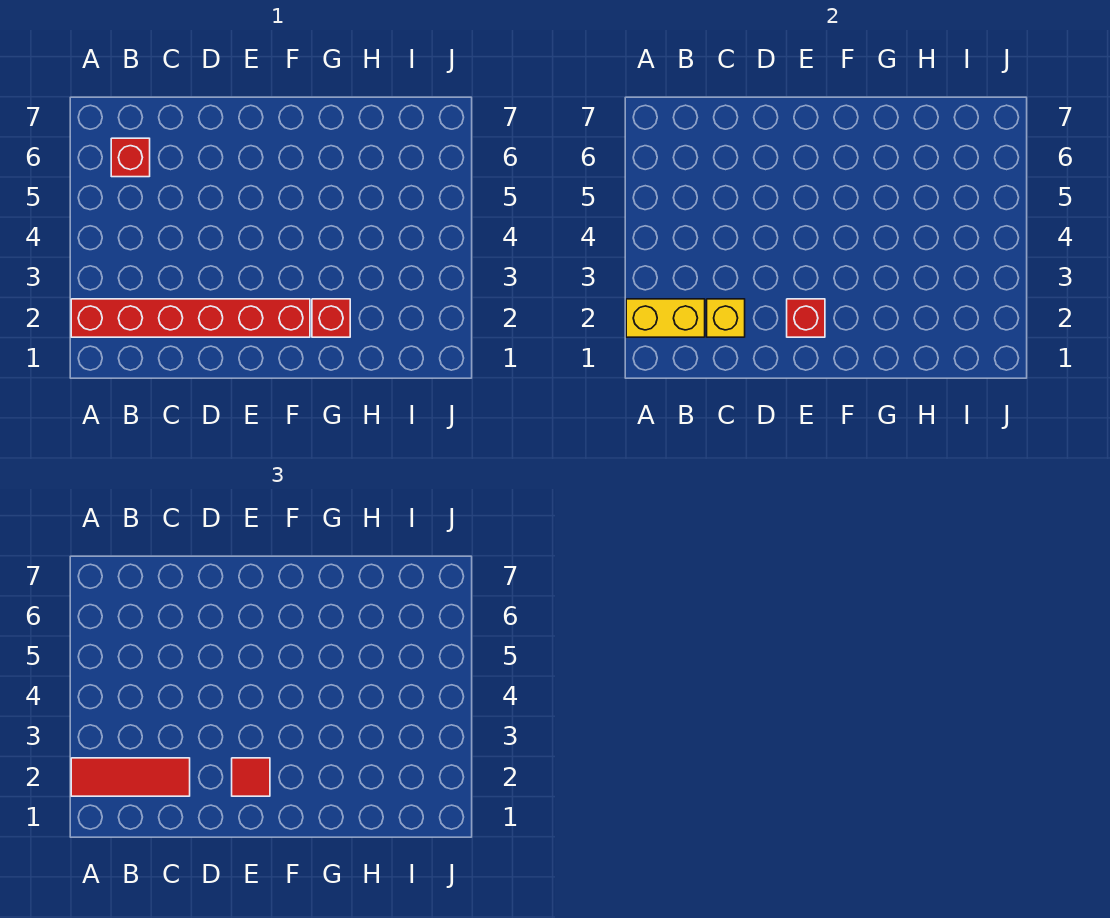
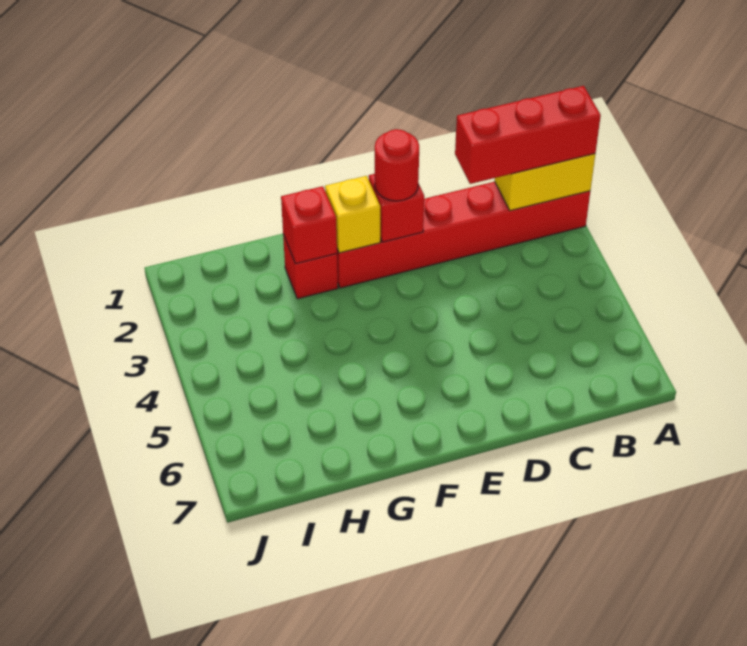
red 1x3 tile [71,758,190,796] -> red 1x3 brick [455,86,601,184]
red 1x1 brick [111,138,150,177] -> red 1x1 brick moved to [281,186,337,264]
yellow 1x1 brick [707,299,745,337] -> yellow 1x1 brick moved to [325,176,380,253]
red 1x1 tile [232,758,270,796] -> red 1x1 round brick [375,129,419,201]

